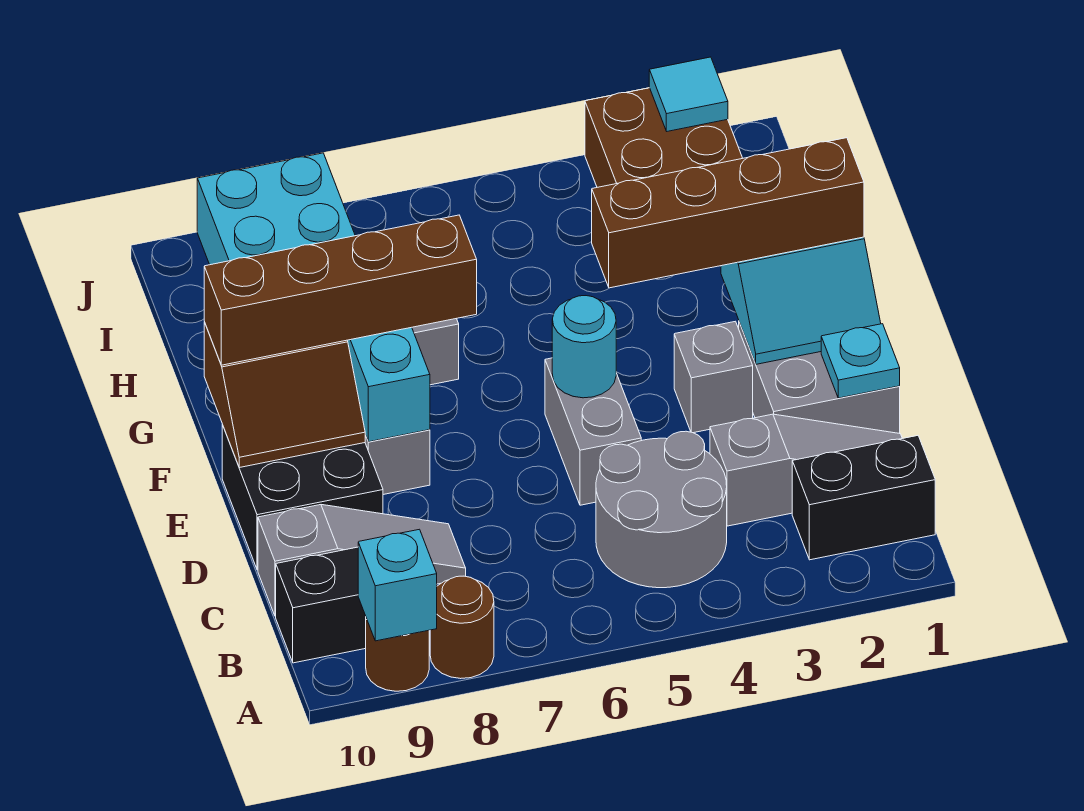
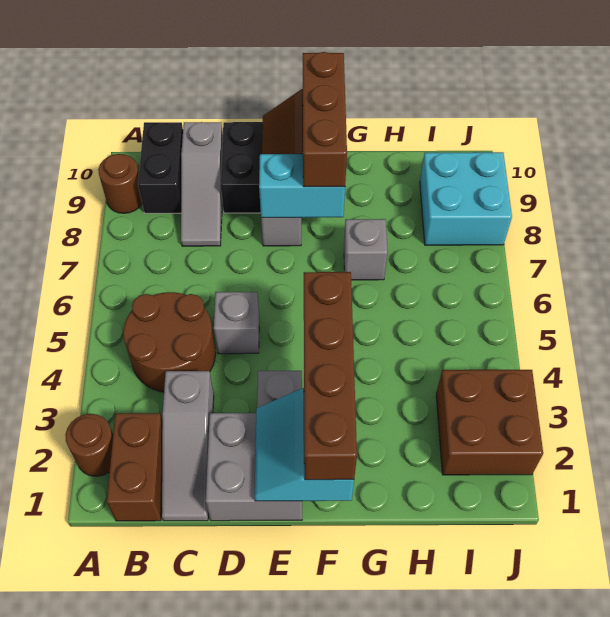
brown 1x1 round brick [430,576,494,679] -> brown 1x1 round brick moved to [65,414,113,476]
cyan 1x1 brick [358,529,437,641] -> none
black 1x2 brick [792,436,935,560] -> brown 1x2 brick [107,413,163,521]
grey 2x2 round brick [596,431,727,588] -> brown 2x2 round brick [123,292,216,392]
cyan 1x1 plate [821,324,900,398] -> none
grey 1x2 brick [545,358,641,505] -> grey 1x1 brick [214,292,259,354]
cyan 1x1 round brick [552,296,616,398] -> none
brown 1x4 brick [204,215,477,365] -> brown 1x3 brick [303,52,347,187]
cyan 1x1 tile [649,57,728,131] -> none

